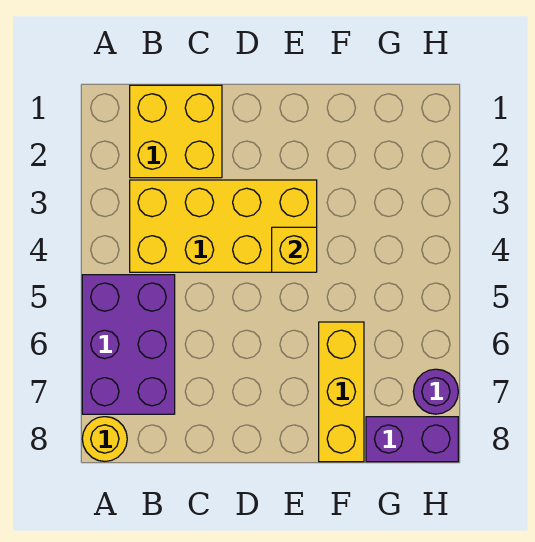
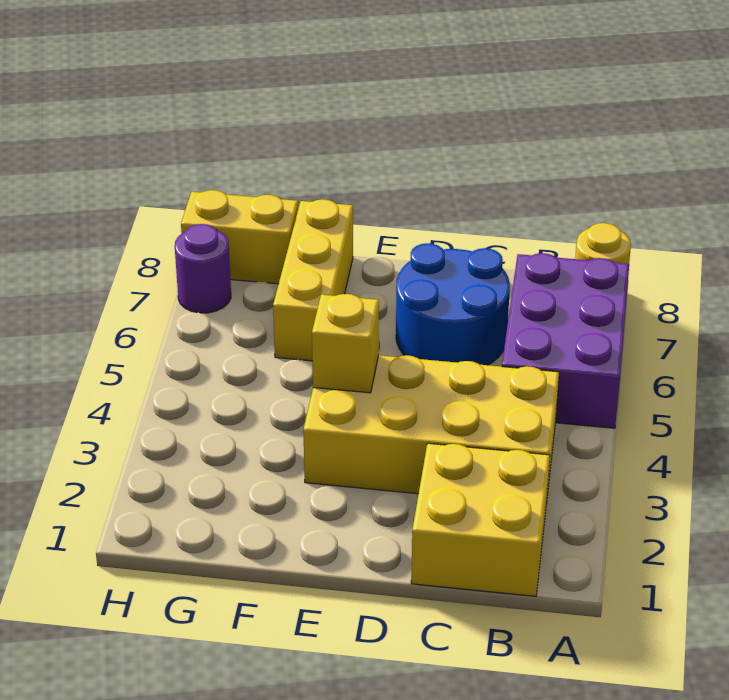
none -> blue 2x2 round brick [396,243,510,365]
purple 1x2 brick [366,417,458,462] -> yellow 1x2 brick [181,190,298,284]

